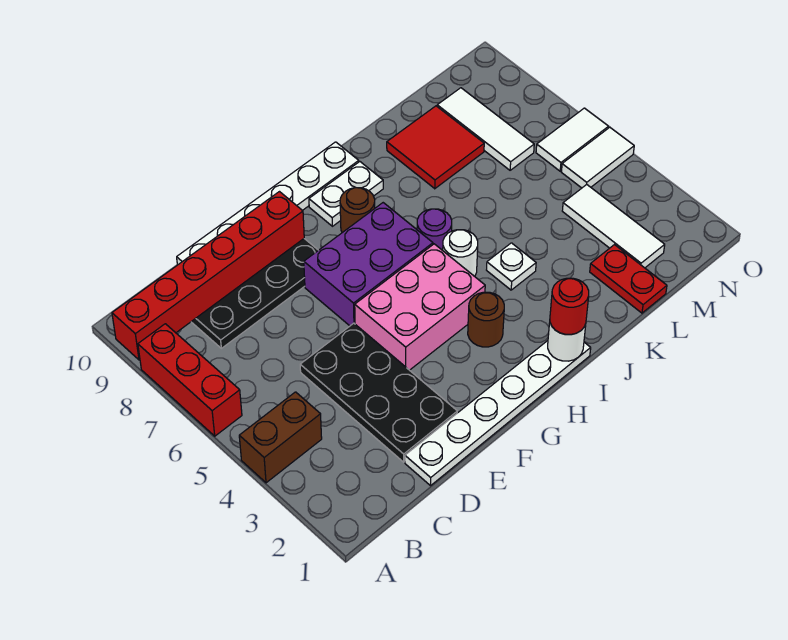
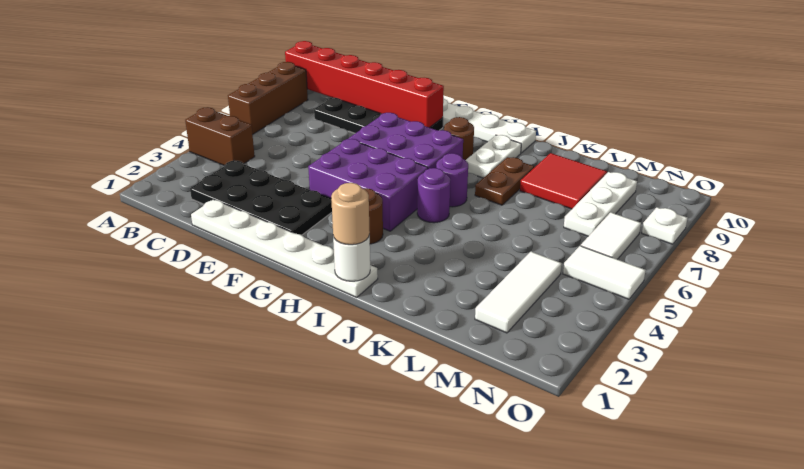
red 1x3 brick [138,324,242,436] -> brown 1x3 brick [228,62,308,134]
black 2x4 plate [300,323,457,462] -> black 2x4 plate turned to [190,160,332,235]
pink 2x3 brick [355,244,485,370] -> purple 2x3 brick [308,139,428,231]
white 1x2 plate [309,162,383,226] -> white 1x2 plate turned to [466,135,521,178]
red 1x1 round brick [550,278,589,334] -> tan 1x1 round brick [331,183,370,245]
white 1x1 round brick [443,230,478,276] -> purple 1x1 round brick [417,168,450,223]
white 1x1 plate [487,243,536,290] -> white 1x1 plate moved to [642,207,687,244]
none -> brown 1x2 plate [475,157,534,205]
red 1x2 plate [590,245,667,313] -> none
white 1x3 tile [437,88,534,170] -> white 1x3 plate [564,172,637,236]
white 1x2 tile [536,108,609,171] -> white 1x2 tile turned to [581,212,641,259]

